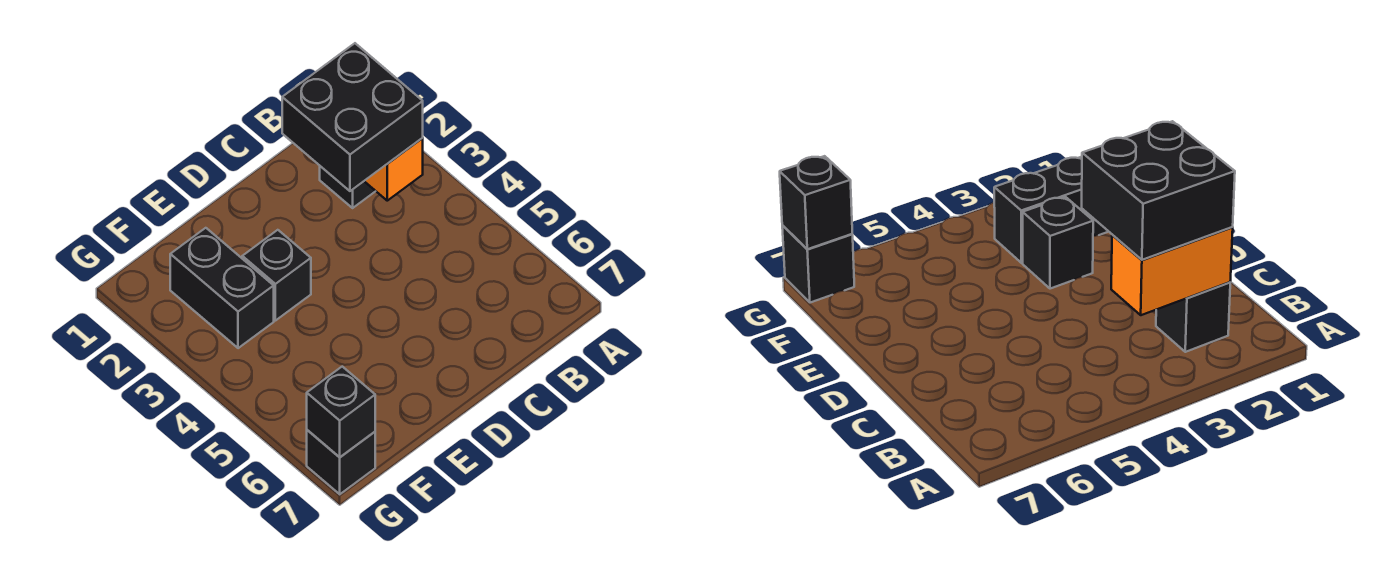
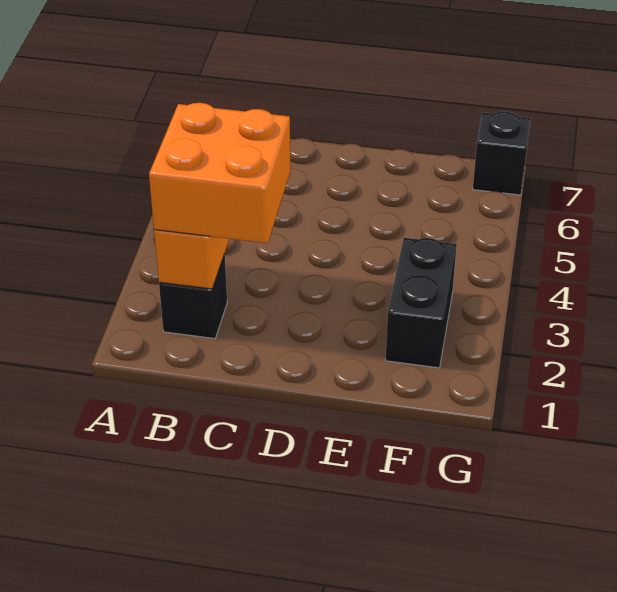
black 2x2 brick [282,43,423,191] -> orange 2x2 brick [149,103,290,243]
black 1x1 brick [242,230,311,321] -> none
black 1x1 brick [307,367,375,457] -> none

